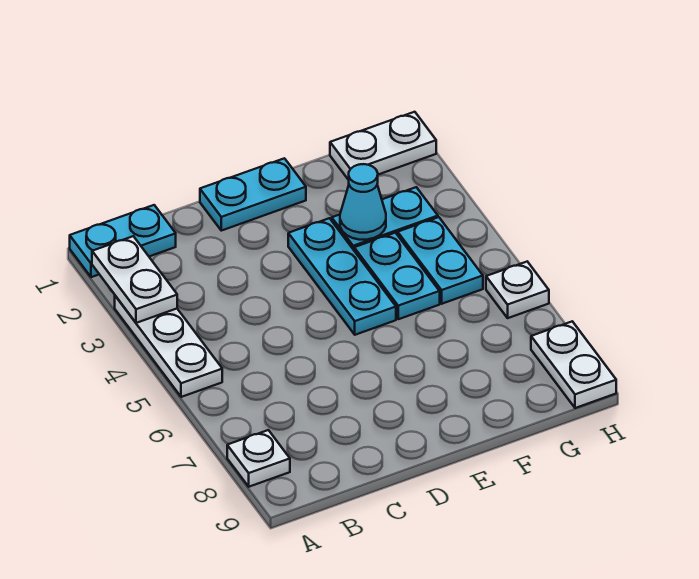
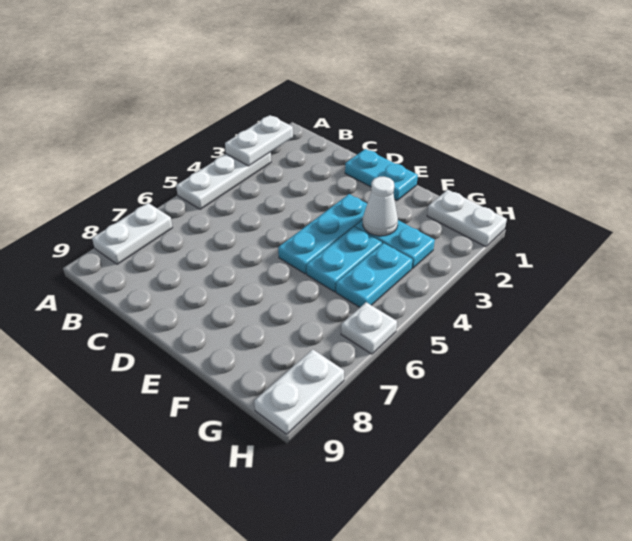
cyan 1x2 plate [70,205,176,277] -> none
white 1x1 plate [227,430,290,487] -> white 1x2 plate [92,203,173,264]
cyan 1x1 cone [340,164,386,240] -> white 1x1 cone [363,177,398,236]

